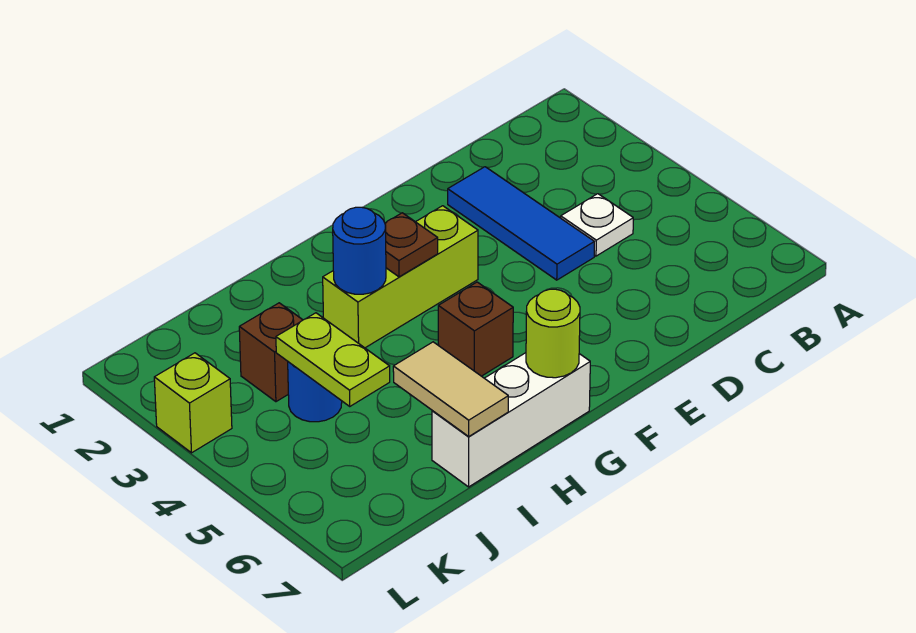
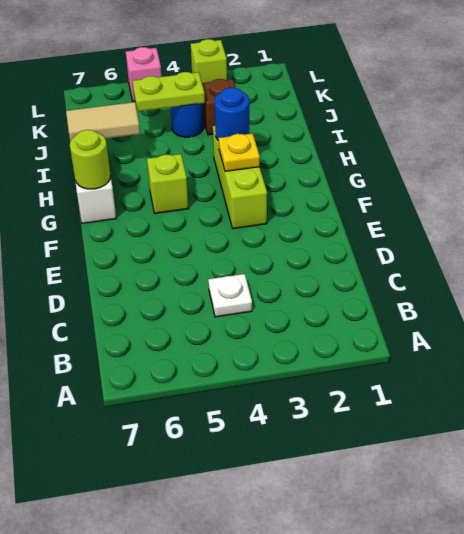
blue 1x3 tile [448,167,594,280] -> none
brown 1x1 plate [385,213,438,277] -> yellow 1x1 plate [219,133,260,171]
brown 1x1 brick [438,282,513,376] -> lime 1x1 brick [147,154,188,213]
none -> pink 1x1 brick [126,47,162,101]

